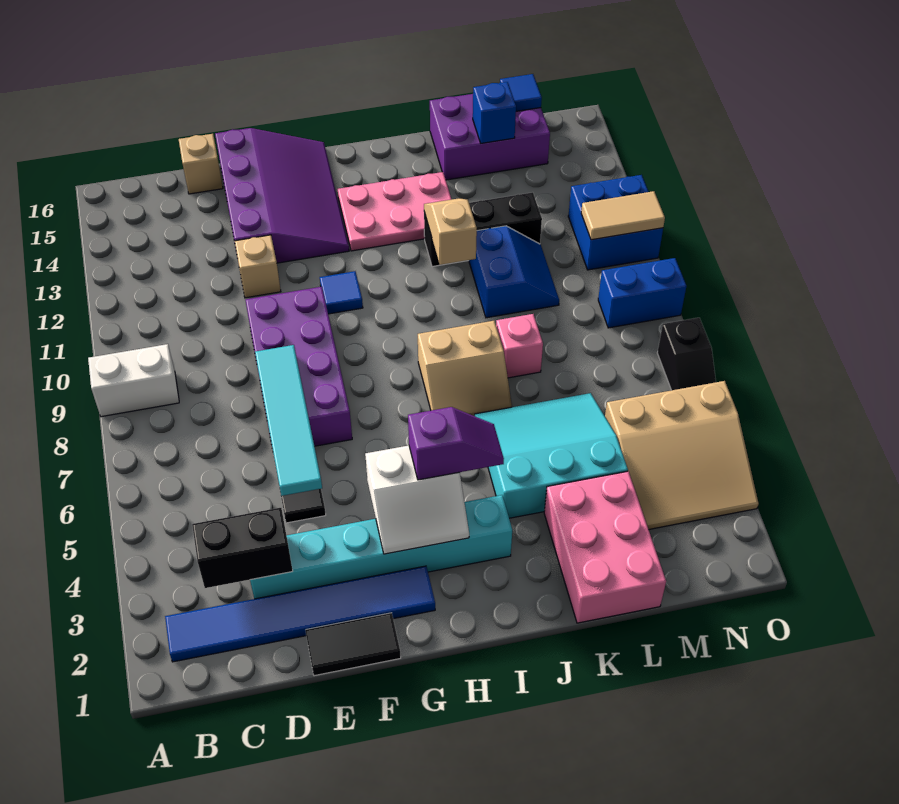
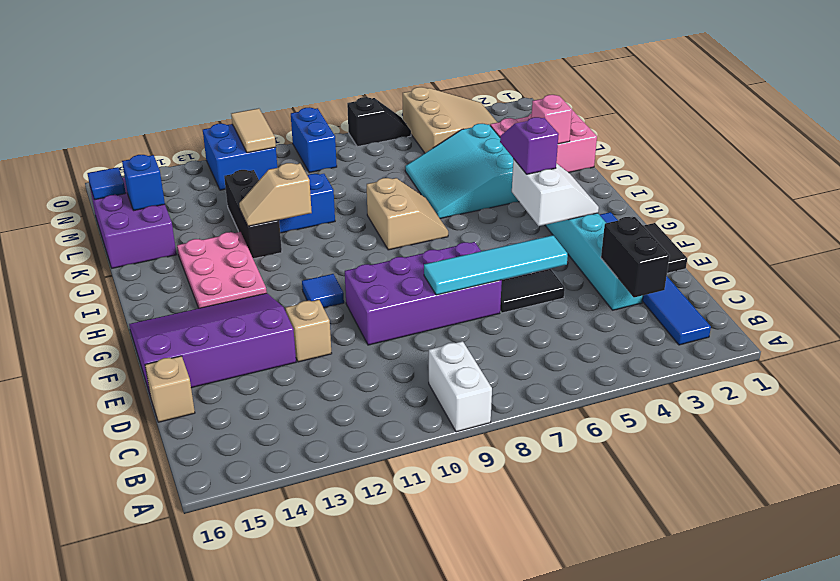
pink 1x1 brick [496,314,543,378] -> pink 1x1 brick moved to [531,95,572,144]

